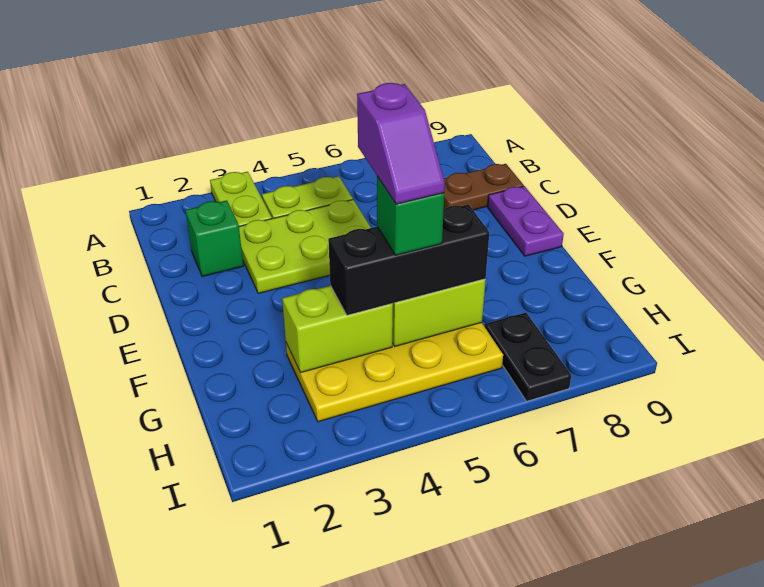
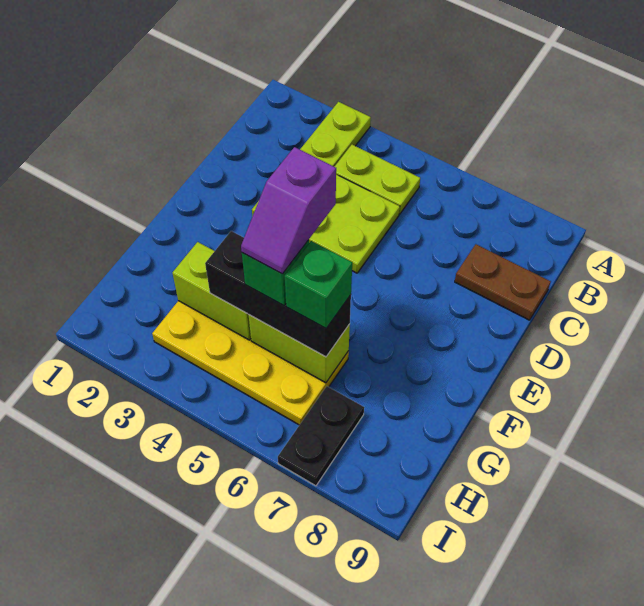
green 1x1 brick [186,200,243,277] -> green 1x1 brick moved to [285,241,352,328]
purple 1x2 plate [488,186,564,256] -> none

